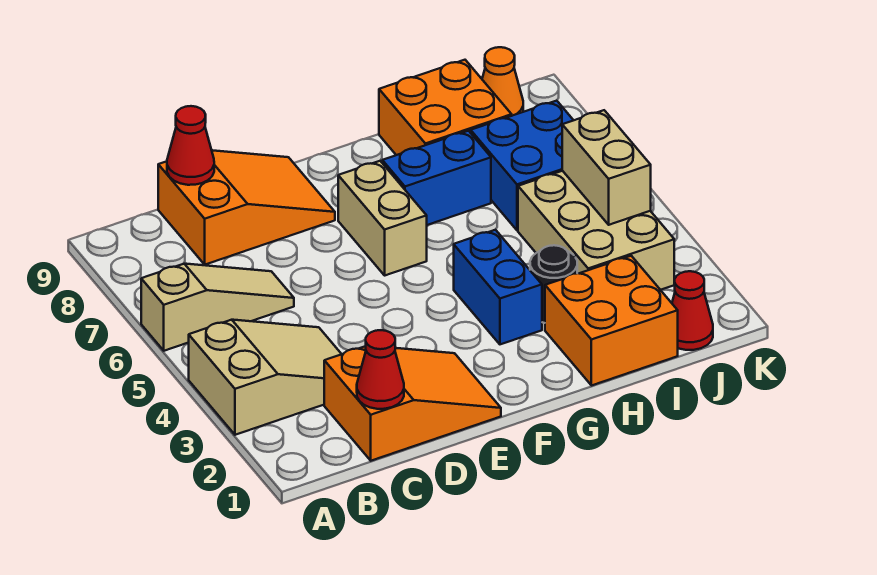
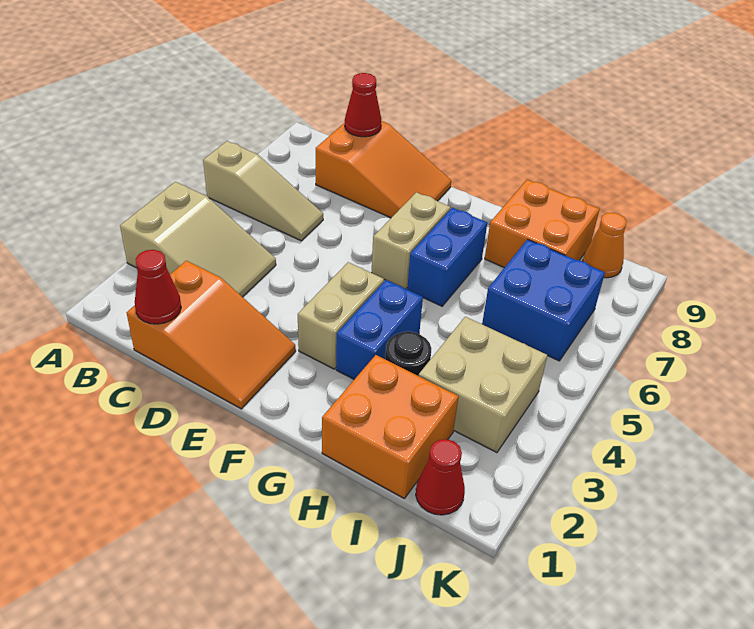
blue 1x2 brick [382,131,491,225] -> blue 1x2 brick turned to [407,208,487,306]
tan 2x3 brick [518,171,674,290] -> tan 2x2 brick [419,317,547,453]
tan 1x2 brick [562,110,651,225] -> tan 1x2 brick moved to [298,262,384,369]

